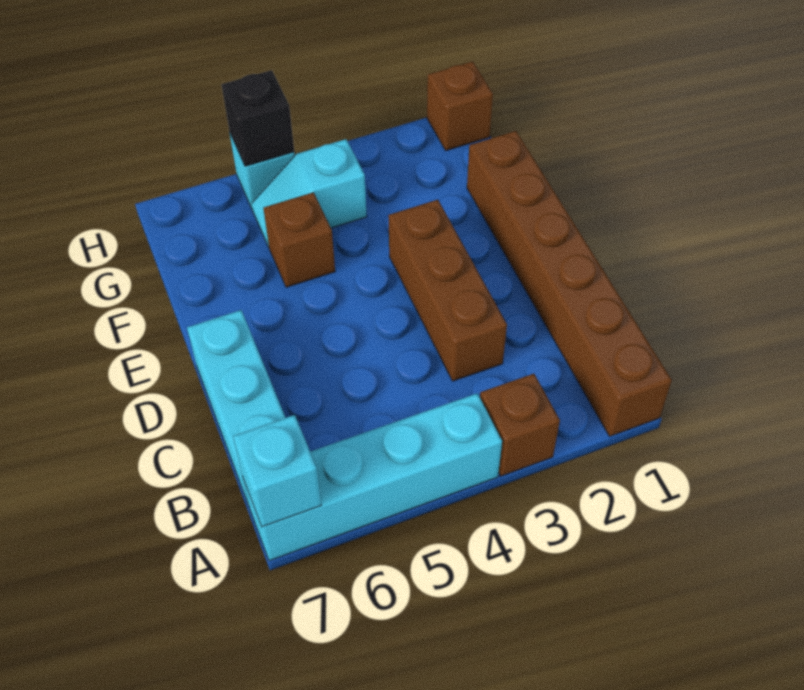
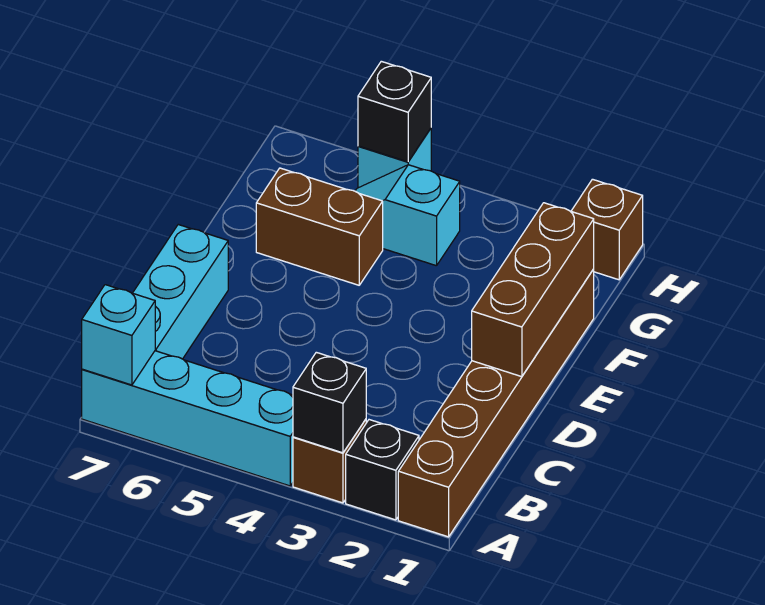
none -> black 1x1 brick [346,420,419,520]
none -> black 1x1 brick [293,352,366,453]
brown 1x3 brick [388,200,507,381] -> brown 1x3 brick moved to [472,203,594,377]
brown 1x1 brick [263,192,335,287] -> brown 1x2 brick [256,168,383,285]

